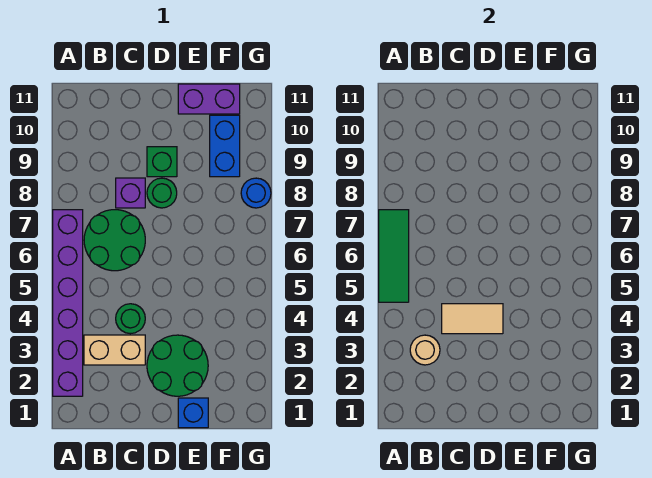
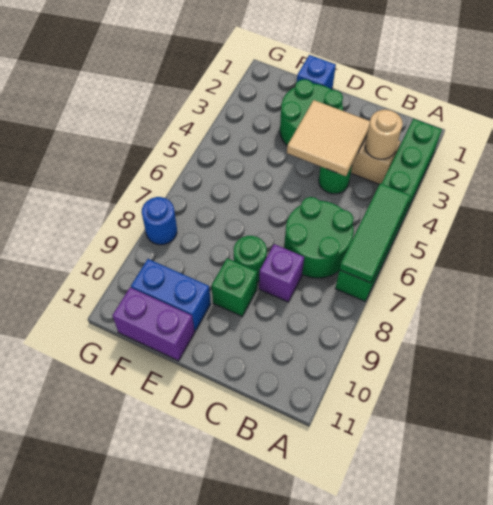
purple 1x6 brick [53,210,83,396] -> green 1x6 brick [335,119,442,301]
tan 1x2 tile [442,304,503,334] -> tan 2x2 tile [287,100,370,176]
blue 1x2 brick [210,115,240,177] -> blue 1x2 brick turned to [131,259,211,331]

